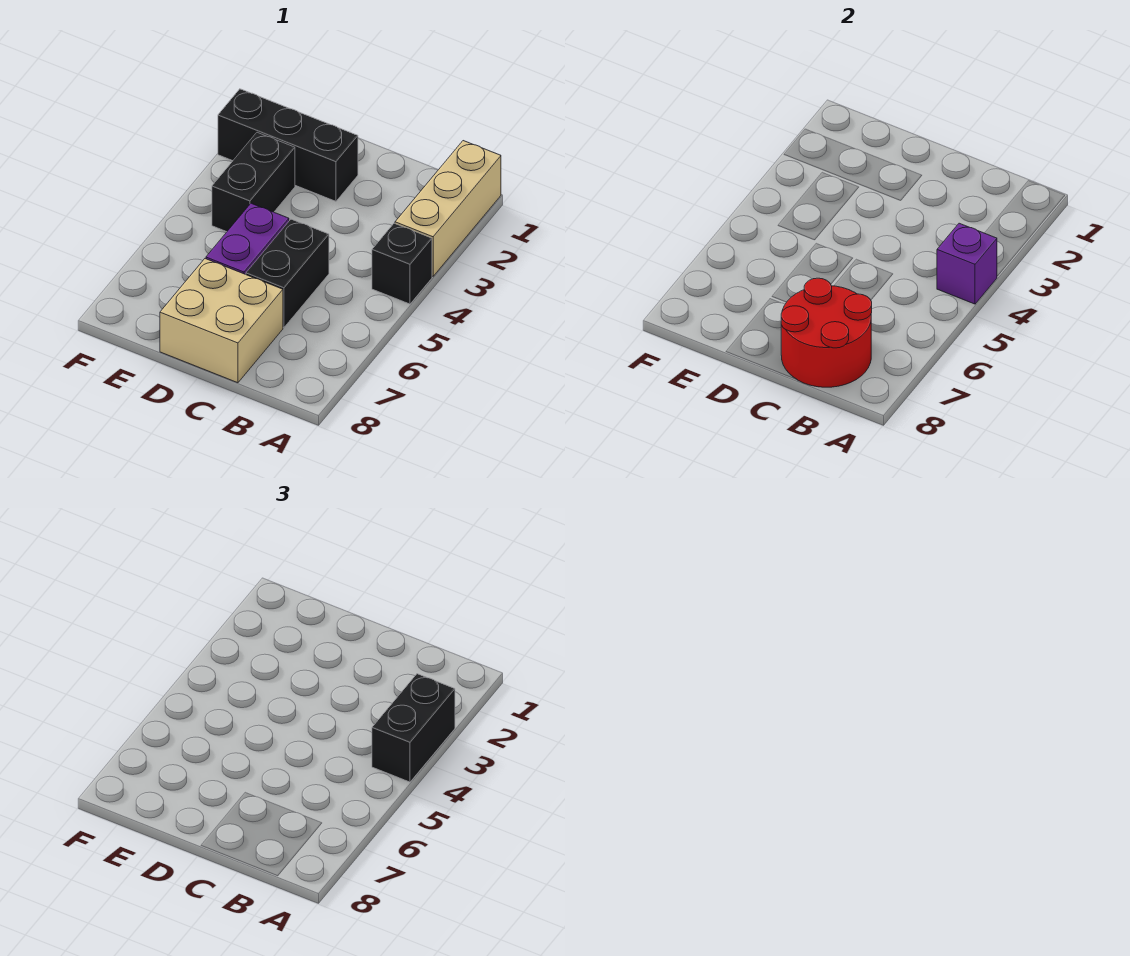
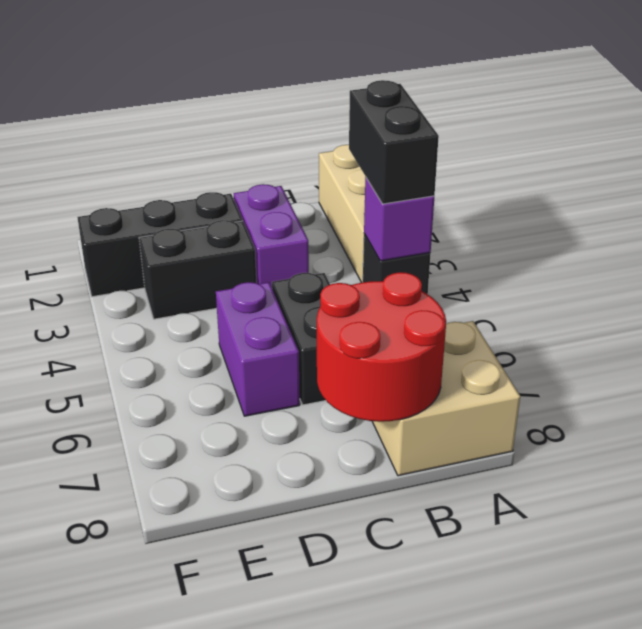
none -> purple 1x2 brick [234,184,309,287]
tan 2x2 brick [160,259,283,383] -> tan 2x2 brick moved to [372,321,520,476]
black 1x2 brick [212,132,295,232] -> black 1x2 brick turned to [139,220,256,319]

